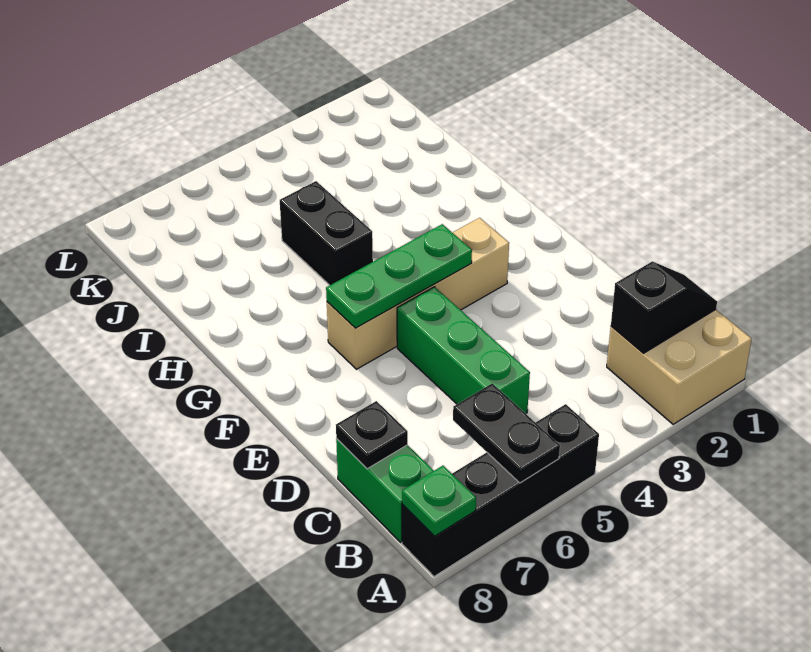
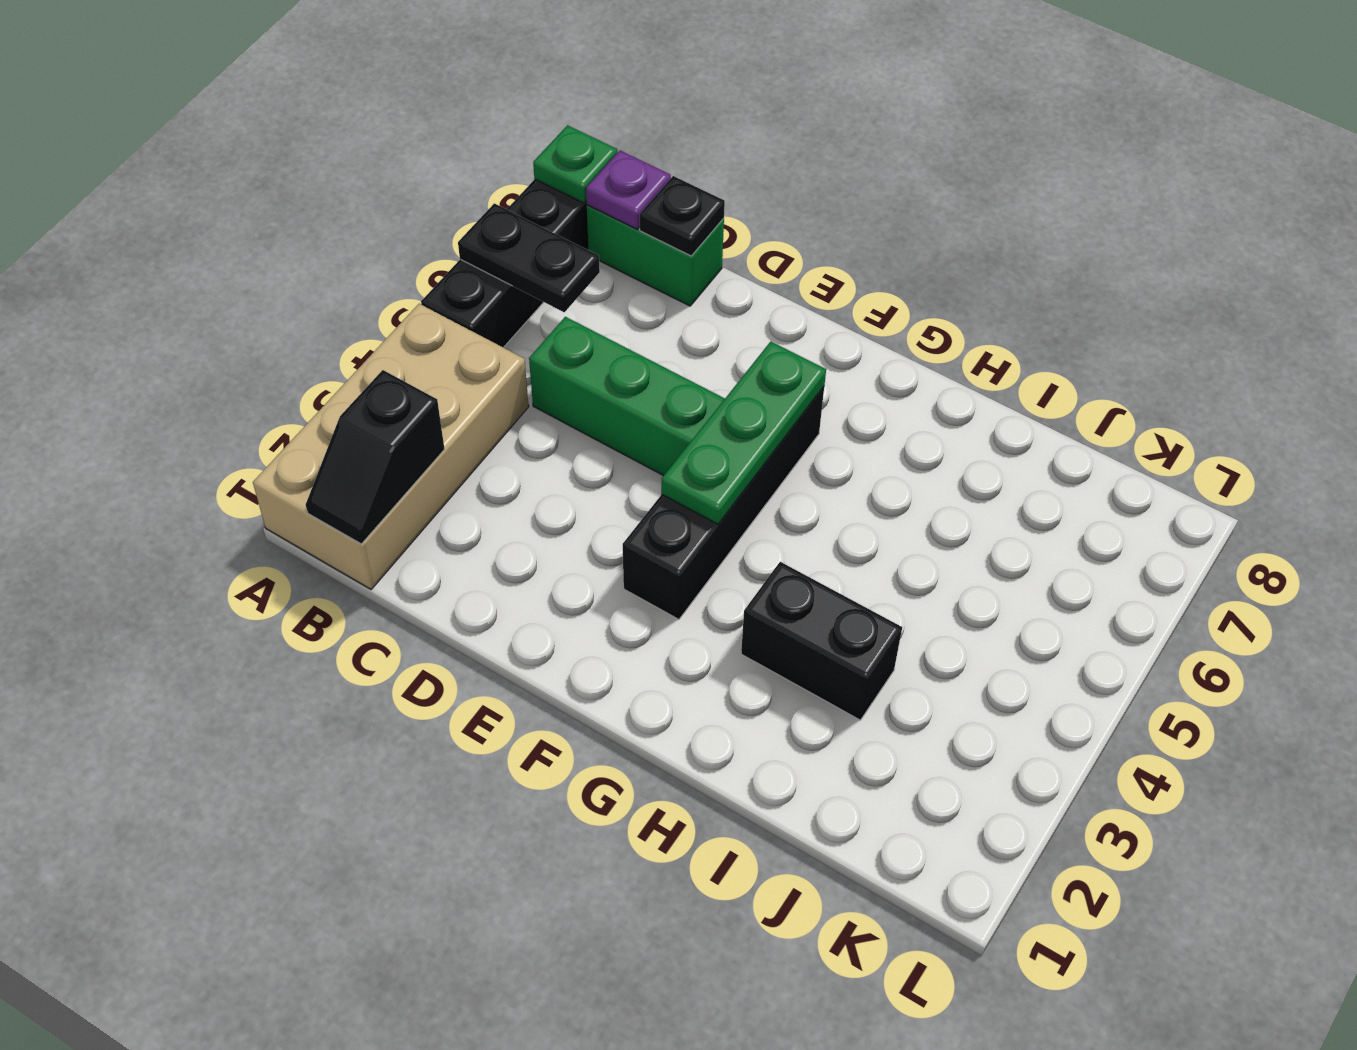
tan 2x2 brick [607,310,752,424] -> tan 2x4 brick [253,304,529,589]
none -> purple 1x1 plate [586,151,671,229]
tan 1x4 brick [327,218,509,369] -> black 1x4 brick [623,387,824,619]
black 1x2 brick [280,181,373,285] -> black 1x2 brick moved to [741,562,902,720]

